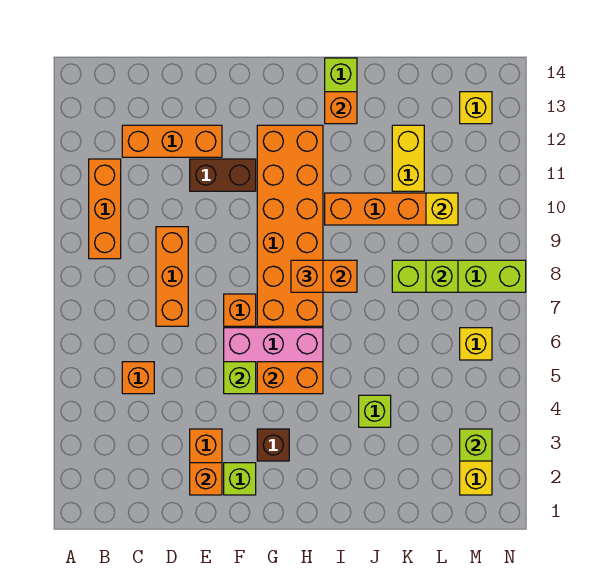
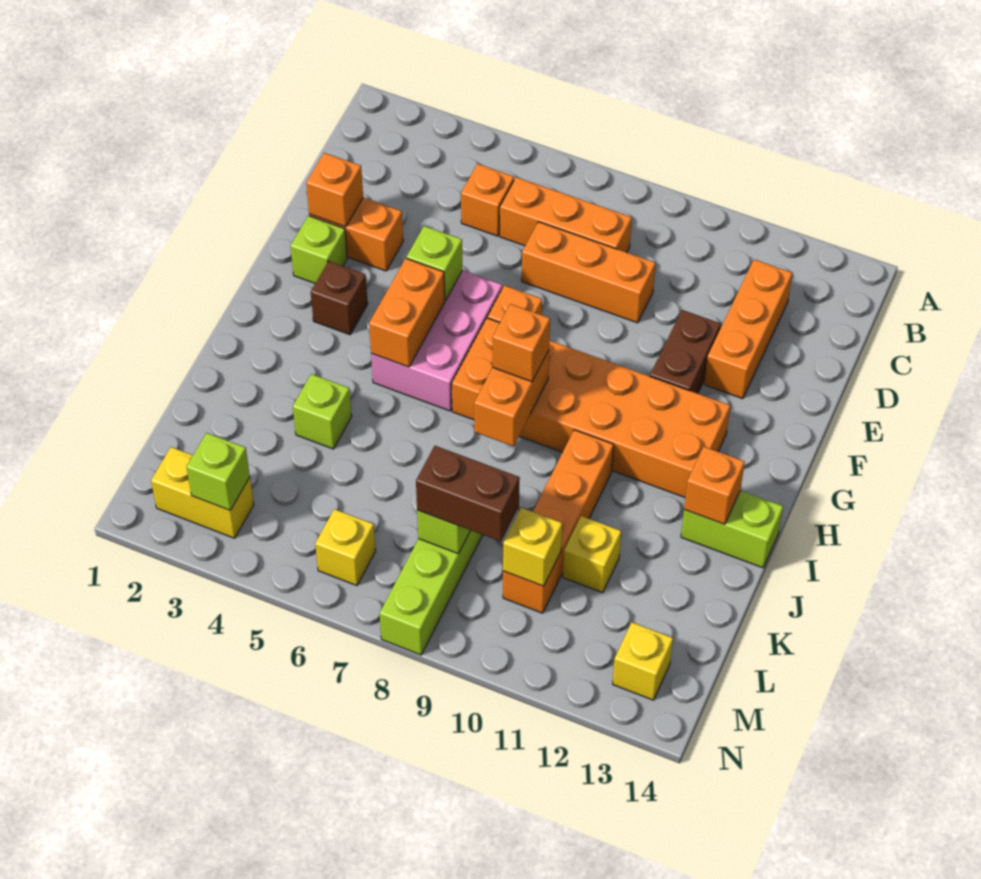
orange 1x3 brick [89,159,121,259] -> orange 1x3 brick moved to [500,177,632,252]
yellow 1x2 brick [392,125,424,191] -> yellow 1x1 brick [563,516,621,593]
none -> brown 1x2 brick [416,446,520,541]

